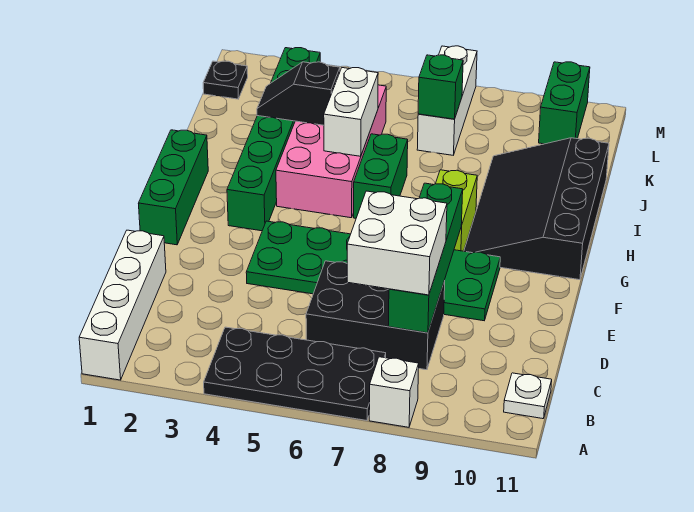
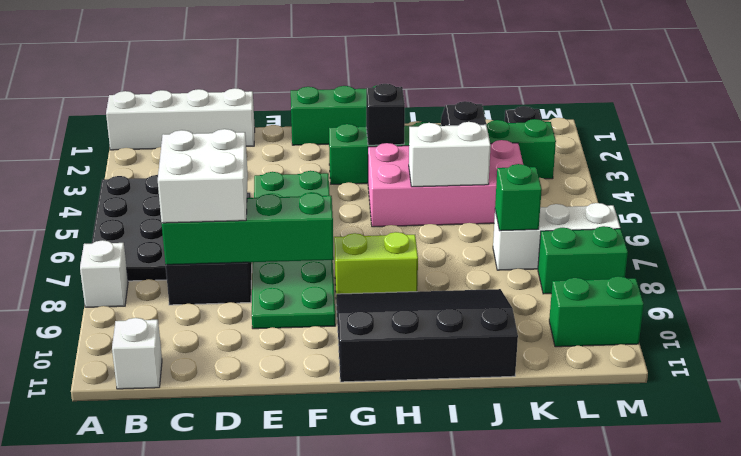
white 1x1 plate [504,373,552,419] -> white 1x1 brick [112,318,162,389]
none -> black 1x1 brick [366,84,405,145]
green 1x2 brick [354,134,408,218] -> green 1x2 brick moved to [538,226,628,294]

